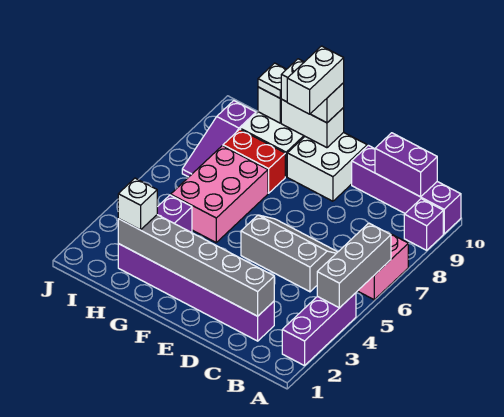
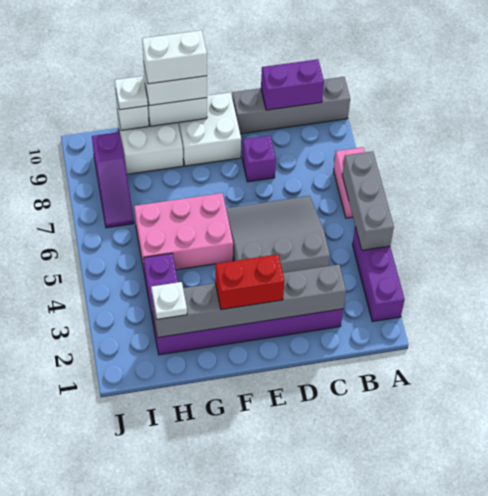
purple 1x1 brick [404,199,443,250] -> purple 1x1 brick moved to [242,136,276,182]
purple 1x4 brick [352,145,461,234] -> grey 1x4 brick [232,77,350,134]
grey 2x3 slope [241,215,337,292] -> grey 3x3 slope [226,196,330,273]
white 1x2 brick [287,46,344,114] -> white 1x2 brick turned to [142,30,207,84]
pink 2x3 brick [171,146,268,242] -> pink 2x3 brick turned to [134,193,233,270]
red 1x2 brick [223,129,285,193] -> red 1x2 brick moved to [215,254,285,309]
white 1x1 brick [118,178,157,230] -> white 1x1 plate [151,282,187,319]

